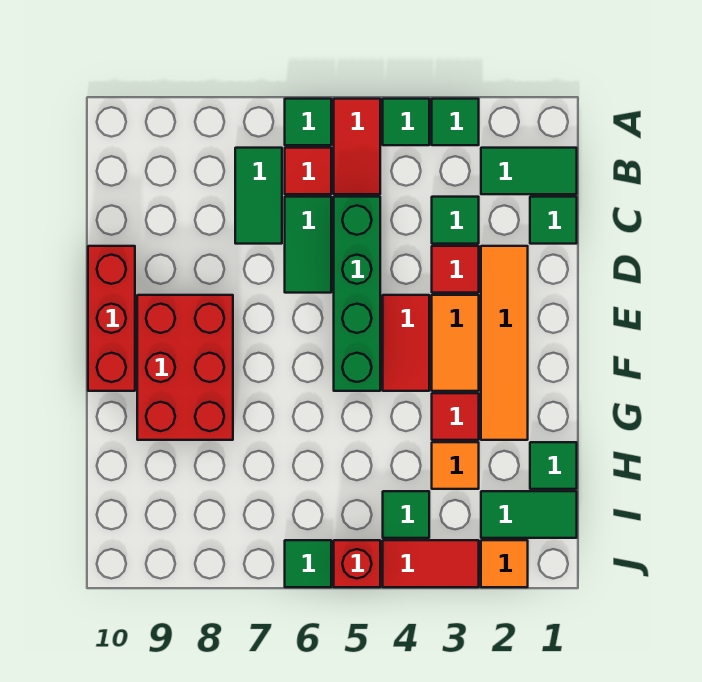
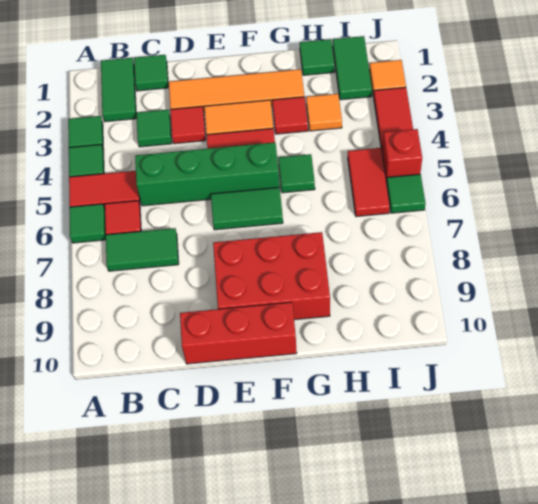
green 1x2 tile [285,197,331,293] -> green 1x2 tile moved to [211,187,283,230]
green 1x1 tile [383,491,429,538] -> green 1x1 tile moved to [278,154,315,193]
none -> red 1x2 tile [348,148,390,217]

